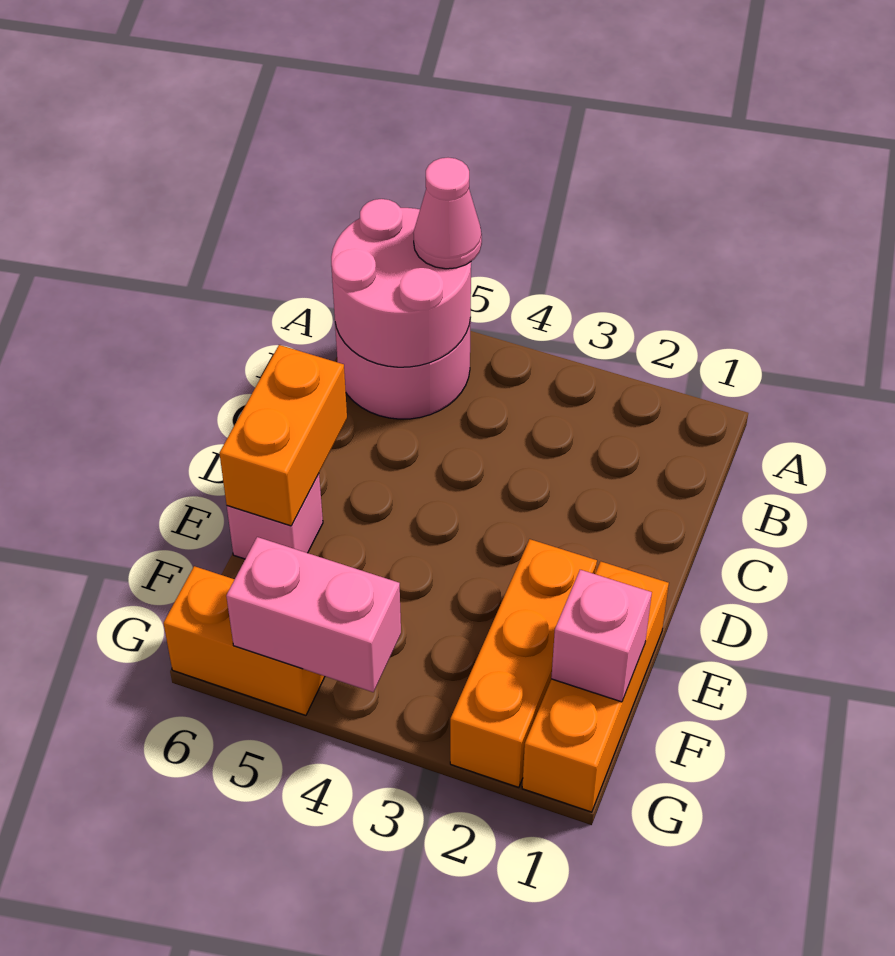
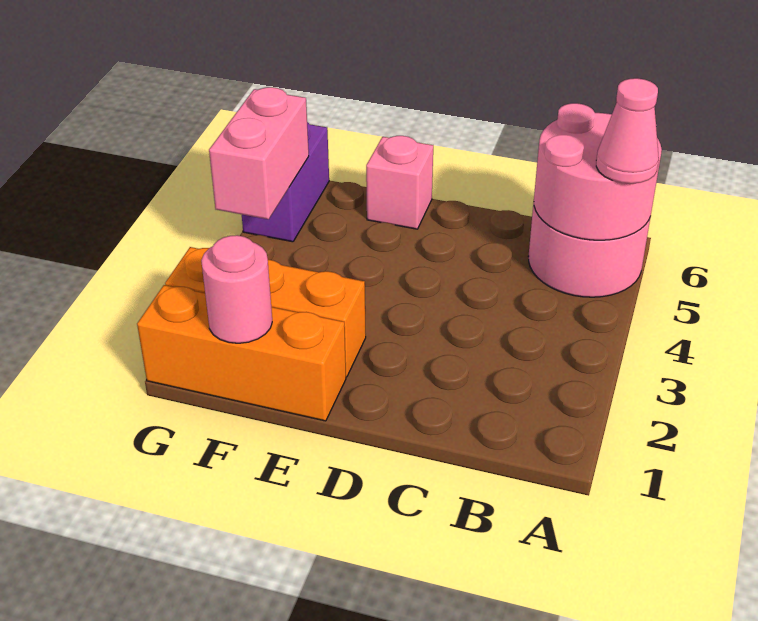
orange 1x2 brick [220,345,347,526] -> none
pink 1x1 brick [551,570,652,702] -> pink 1x1 round brick [201,235,272,343]
orange 1x2 brick [164,566,325,715] -> purple 1x2 brick [242,122,329,242]

